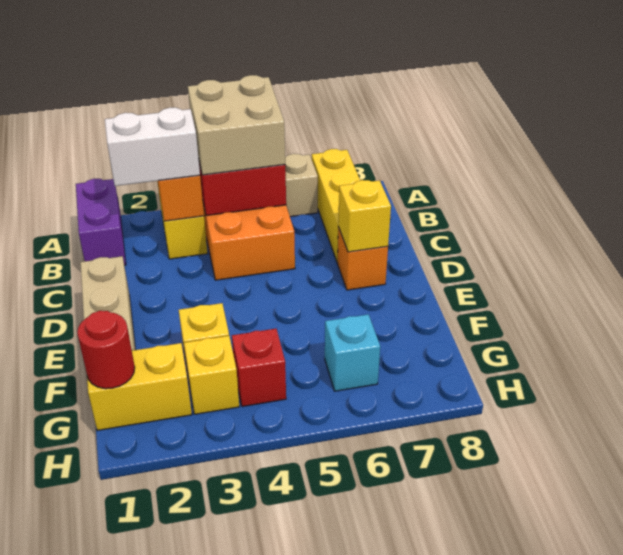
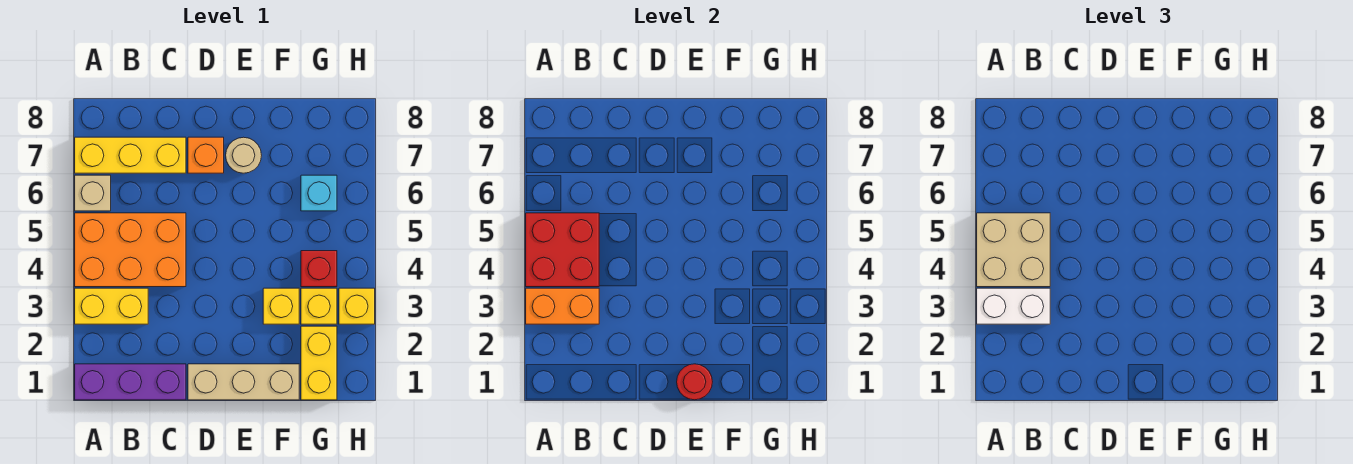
purple 1x2 brick [76,179,126,265] -> purple 1x3 brick [75,364,186,400]
white 1x2 brick [105,108,200,186] -> white 1x2 brick turned to [977,288,1050,324]
yellow 1x1 brick [338,180,391,252] -> yellow 1x1 brick moved to [339,288,375,324]
none -> tan 1x1 round brick [226,137,262,173]
red 1x1 round brick [77,311,135,389] -> red 1x1 round brick moved to [677,364,712,400]

